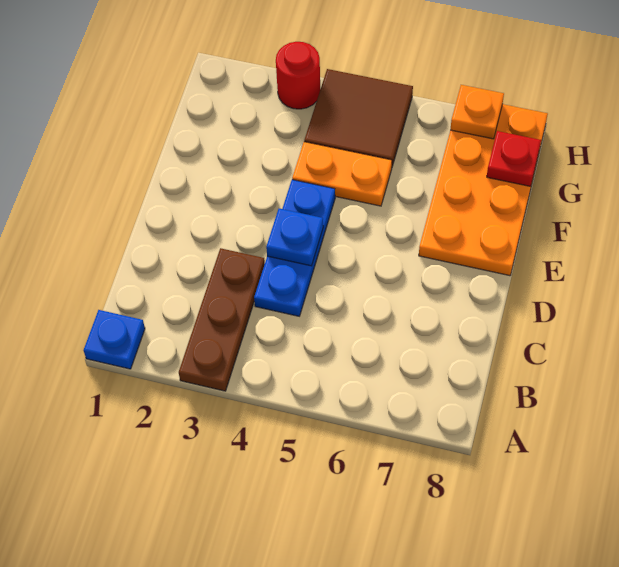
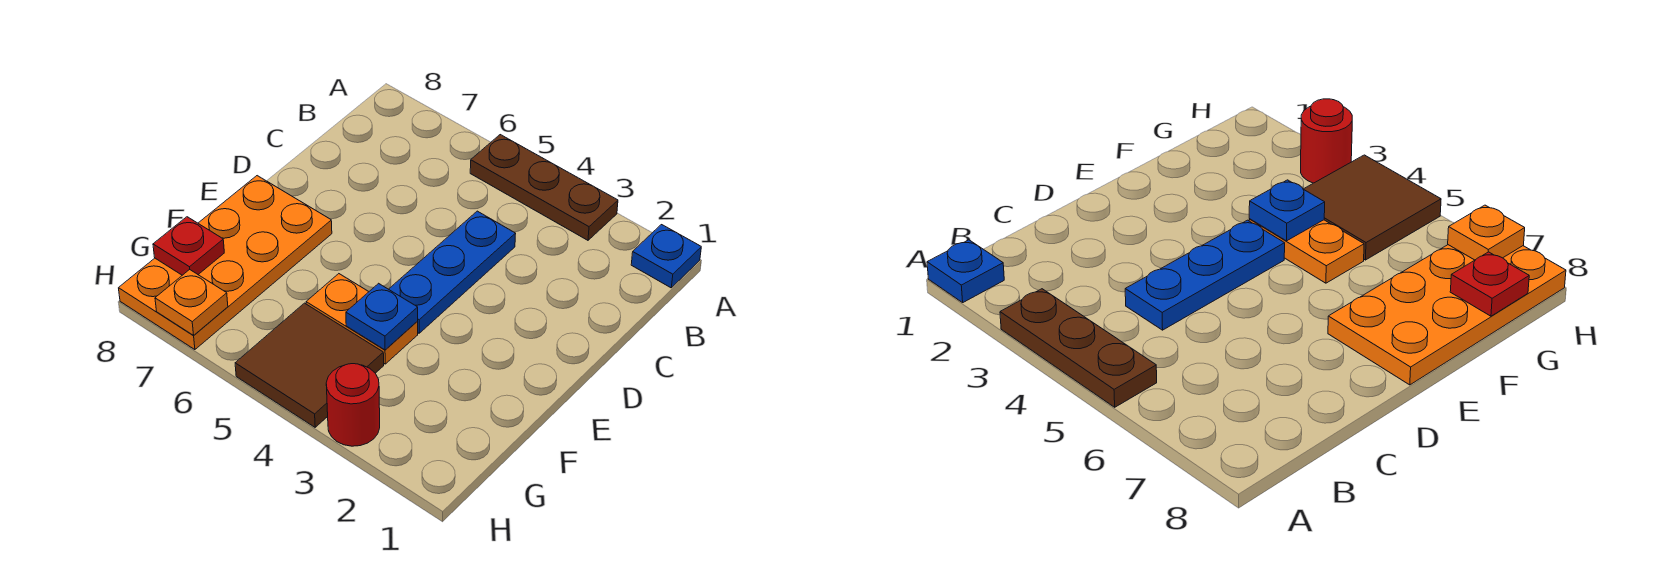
brown 1x3 plate [179,248,265,391] -> brown 1x3 plate turned to [470,135,618,240]
blue 1x1 plate [266,209,323,266] -> blue 1x1 plate moved to [346,283,418,350]

